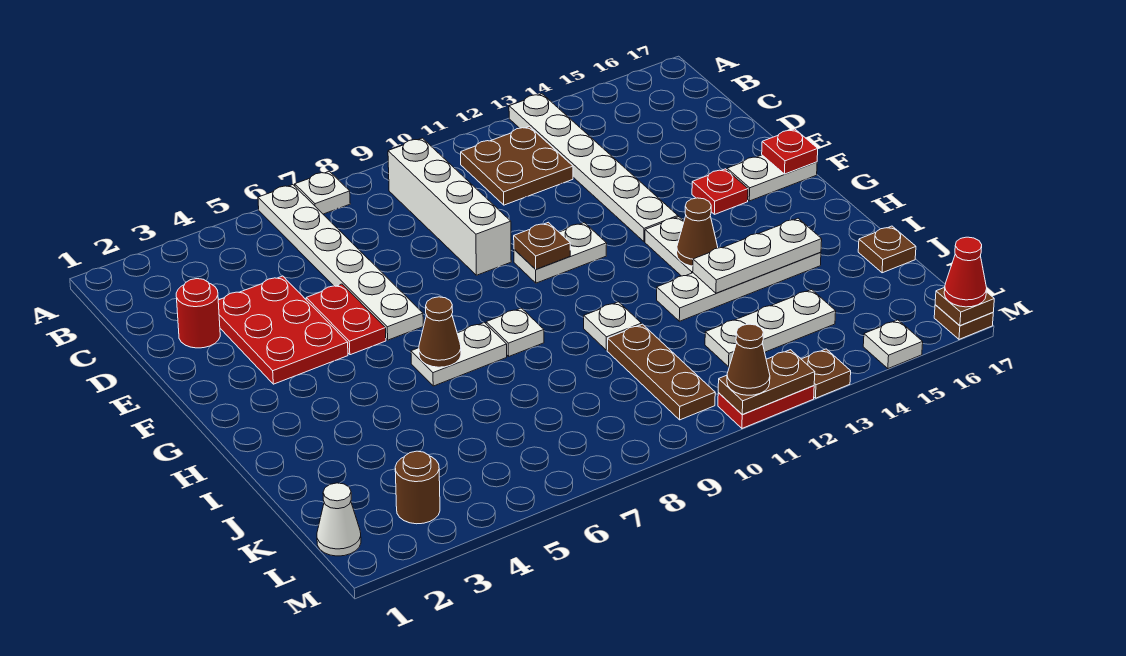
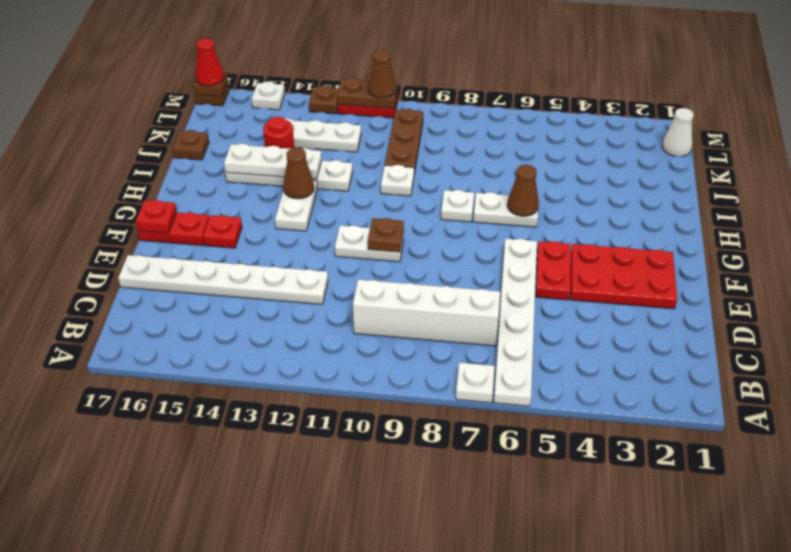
white 1x6 plate [509,94,678,242] -> white 1x6 plate turned to [118,255,328,304]
white 1x4 brick [388,138,511,275] -> white 1x4 brick turned to [353,280,500,346]
brown 2x2 plate [461,126,573,205] -> none
red 1x1 round brick [176,279,220,348] -> red 1x1 round brick moved to [263,117,294,149]
red 2x3 plate [218,276,348,384] -> red 2x3 plate turned to [571,244,677,309]
white 1x2 plate [727,155,817,201] -> red 1x2 plate [138,213,209,246]
brown 1x1 round brick [395,451,440,524] -> none

